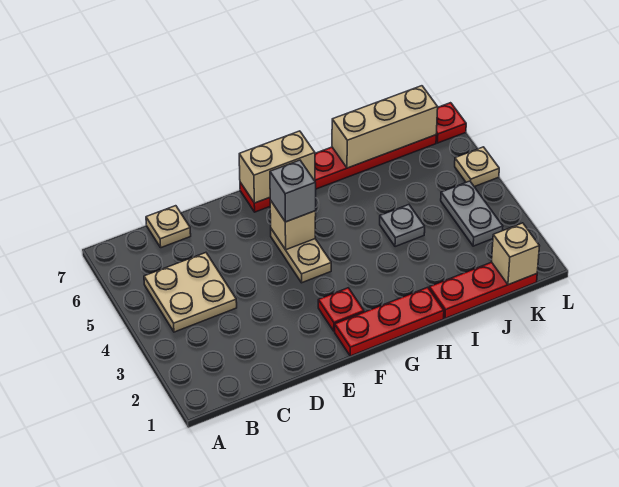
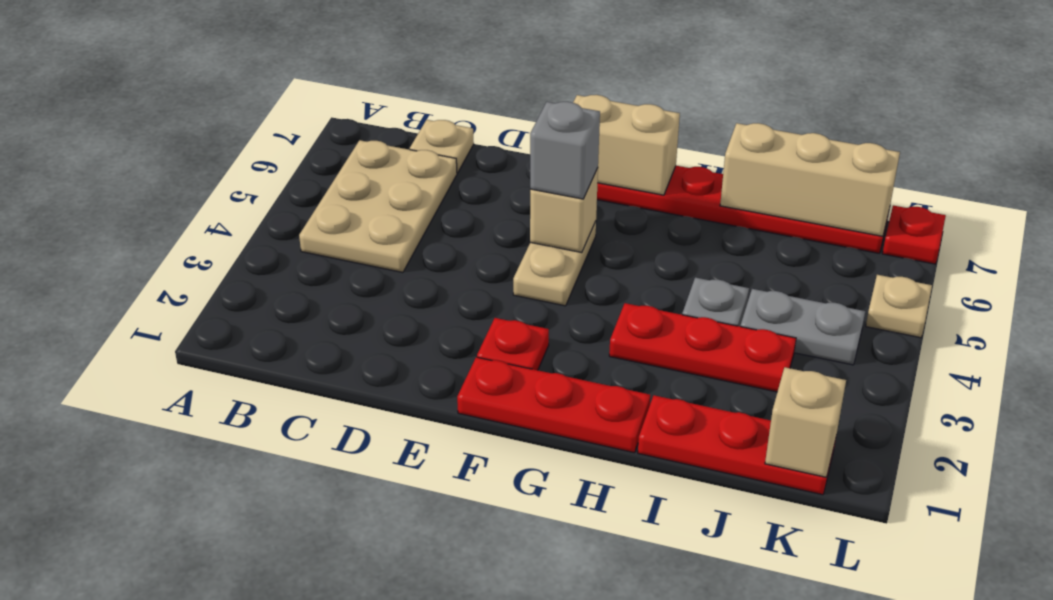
tan 2x2 plate [144,253,237,332] -> tan 2x3 plate [299,140,457,272]
none -> red 1x3 plate [609,303,796,392]
grey 1x2 plate [441,181,503,246] -> grey 1x2 plate turned to [740,289,865,365]

